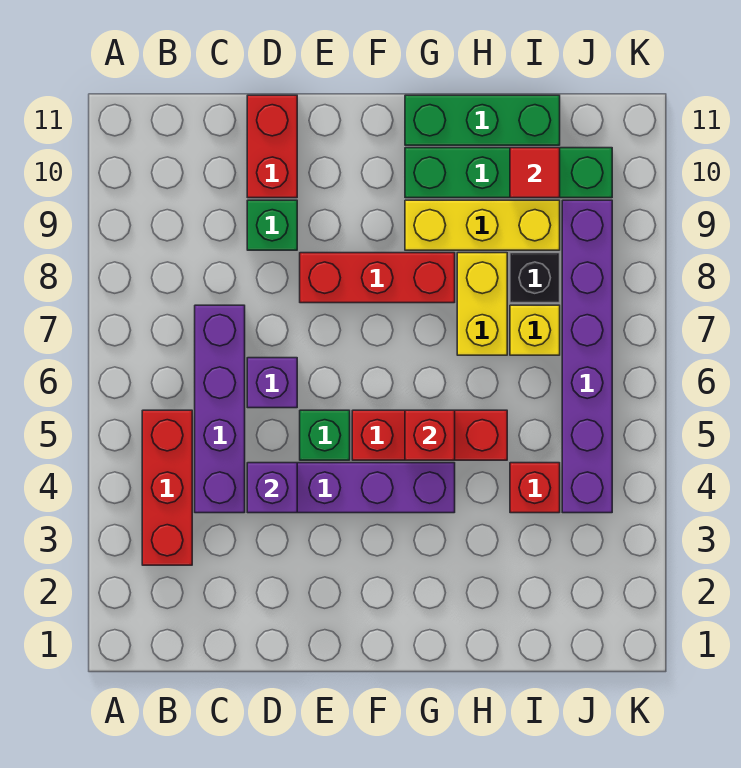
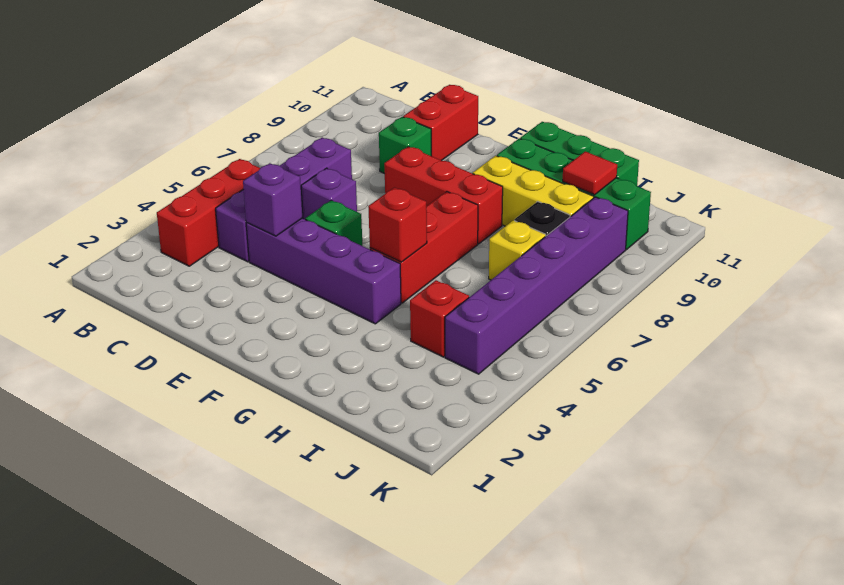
red 1x3 brick [352,410,507,460] -> red 1x3 brick turned to [370,192,478,303]
yellow 1x2 brick [457,253,507,355] -> none

